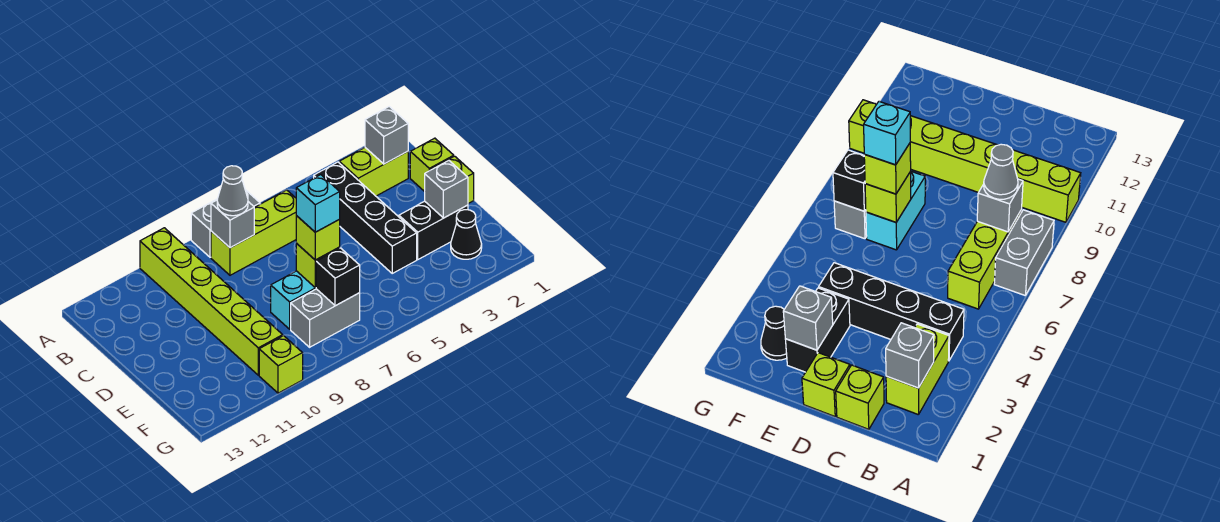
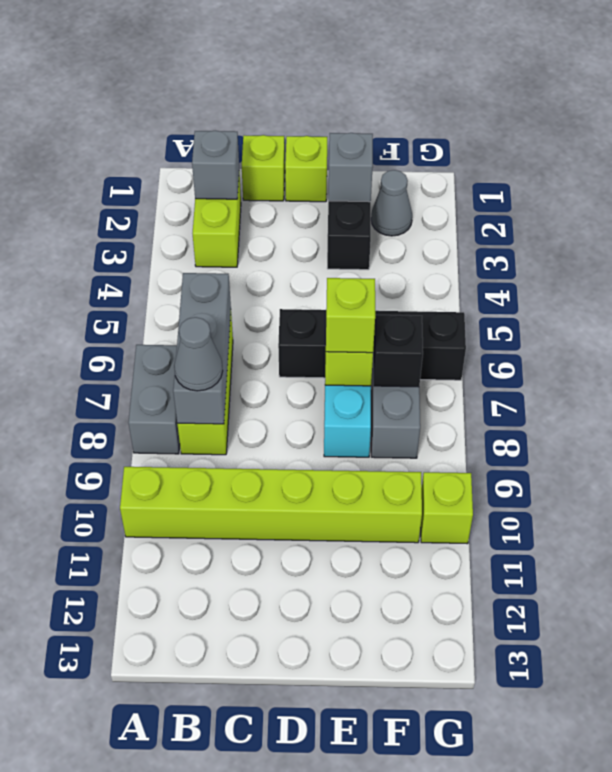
black 1x4 brick [314,162,417,273] -> black 1x4 brick moved to [278,309,466,380]
grey 1x1 brick [211,200,254,248] -> grey 1x3 brick [173,273,231,424]
cyan 1x1 brick [296,175,340,232] -> none
black 1x1 cone [451,210,482,259] -> grey 1x1 cone [371,170,412,236]

